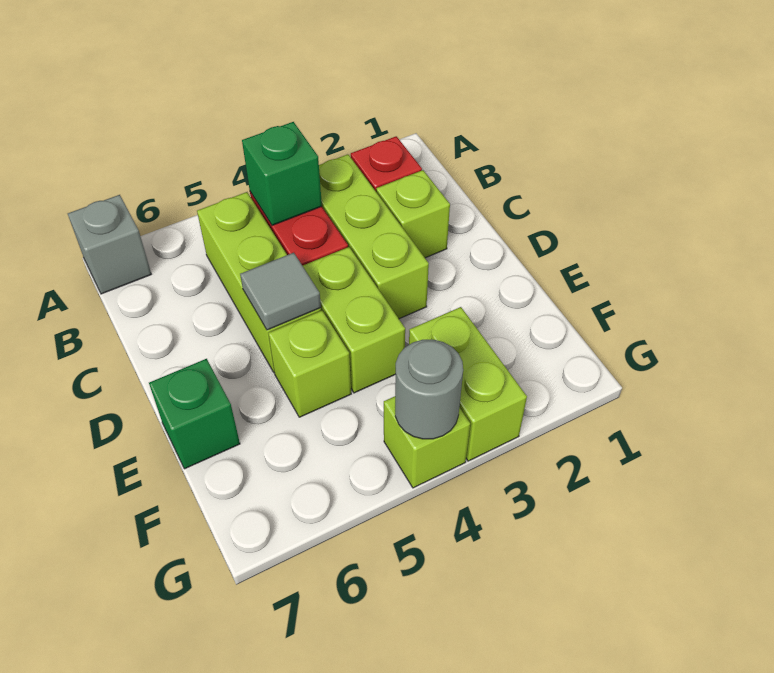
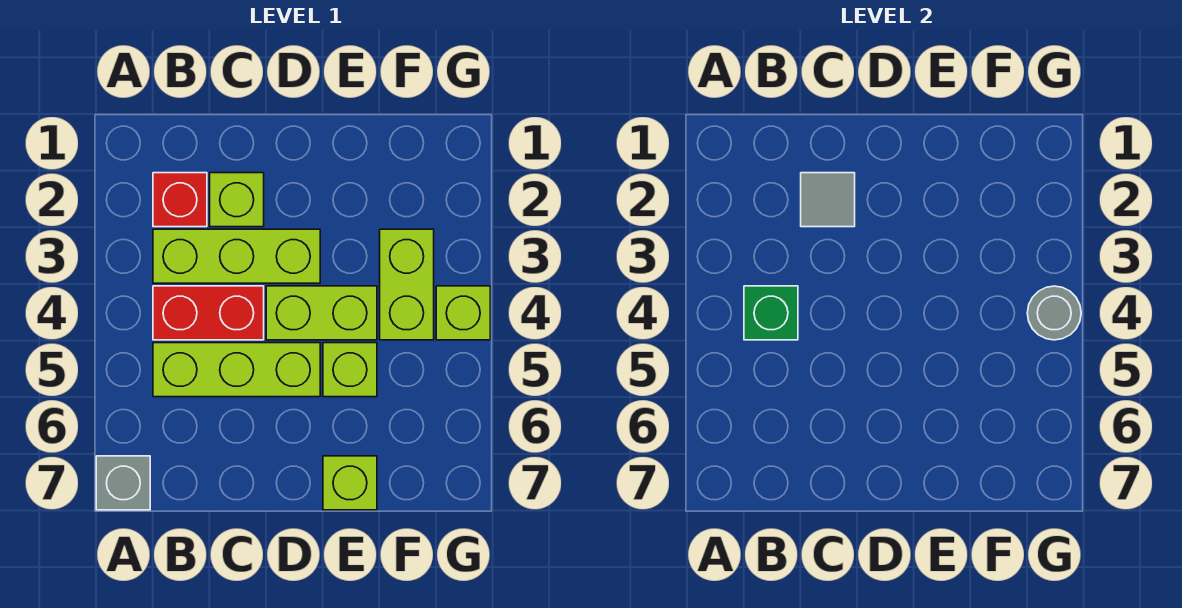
grey 1x1 tile [240,253,321,330] -> grey 1x1 tile moved to [801,173,855,227]
green 1x1 brick [149,359,240,469] -> lime 1x1 brick [323,456,377,510]
lime 1x2 brick [409,307,527,461] -> lime 1x2 brick turned to [380,229,434,340]

